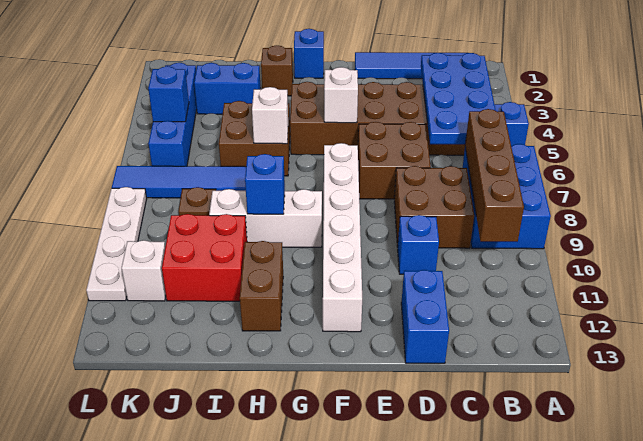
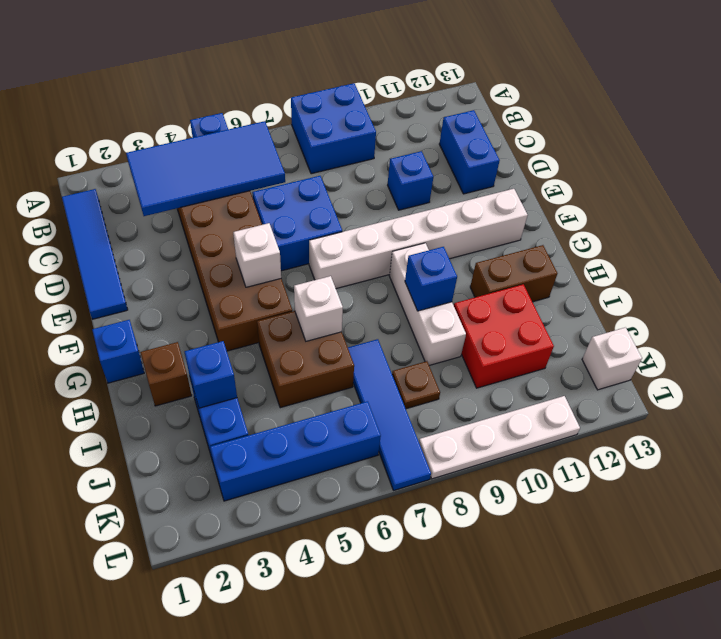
blue 2x3 brick [463,144,551,249] -> blue 2x2 brick [291,83,376,174]
blue 2x4 plate [421,53,496,144] -> blue 2x4 tile [126,121,285,216]
brown 1x4 brick [465,109,524,242] -> none
brown 2x2 brick [394,166,474,248] -> none
brown 2x2 brick [358,122,431,199] -> blue 2x2 brick [252,176,342,271]
blue 1x2 brick [401,270,449,363] -> blue 1x2 brick turned to [439,110,500,194]
blue 1x1 brick [148,66,189,122] -> blue 1x1 brick moved to [185,341,237,408]
white 1x1 brick [122,240,166,301] -> white 1x1 brick moved to [582,327,642,390]

